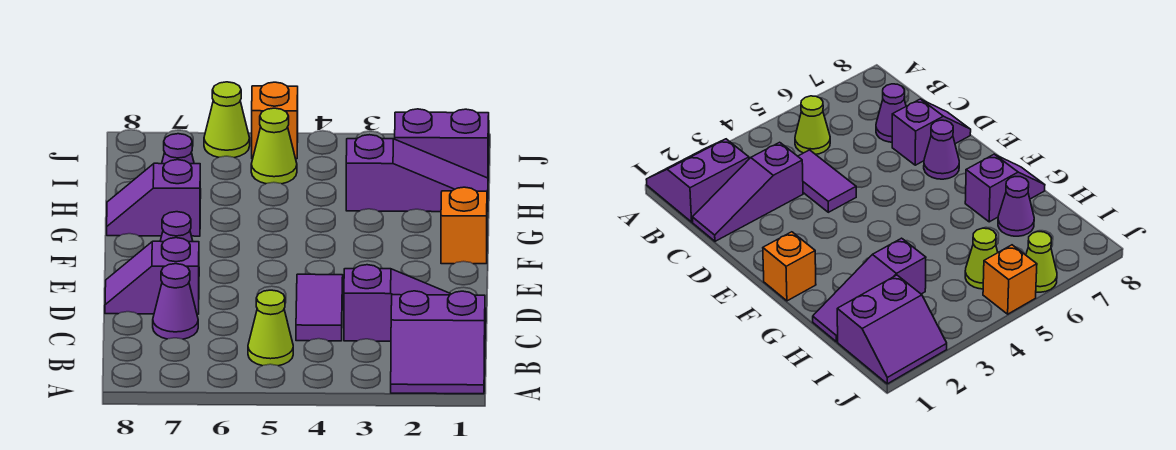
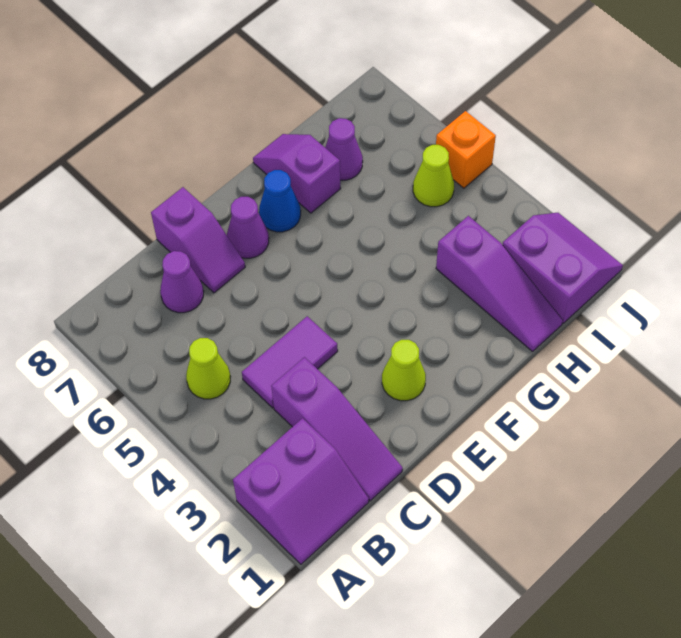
purple 2x2 slope [391,291,485,394] -> purple 2x2 slope turned to [233,418,369,564]
purple 1x2 slope [105,238,199,314] -> purple 1x2 slope turned to [151,187,245,293]
orange 1x1 brick [441,187,487,264] -> none
none -> blue 1x1 cone [259,170,301,232]
lime 1x1 cone [204,82,250,158] -> lime 1x1 cone moved to [382,340,426,401]

